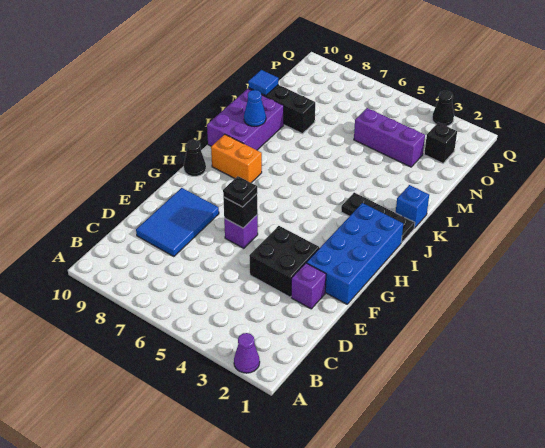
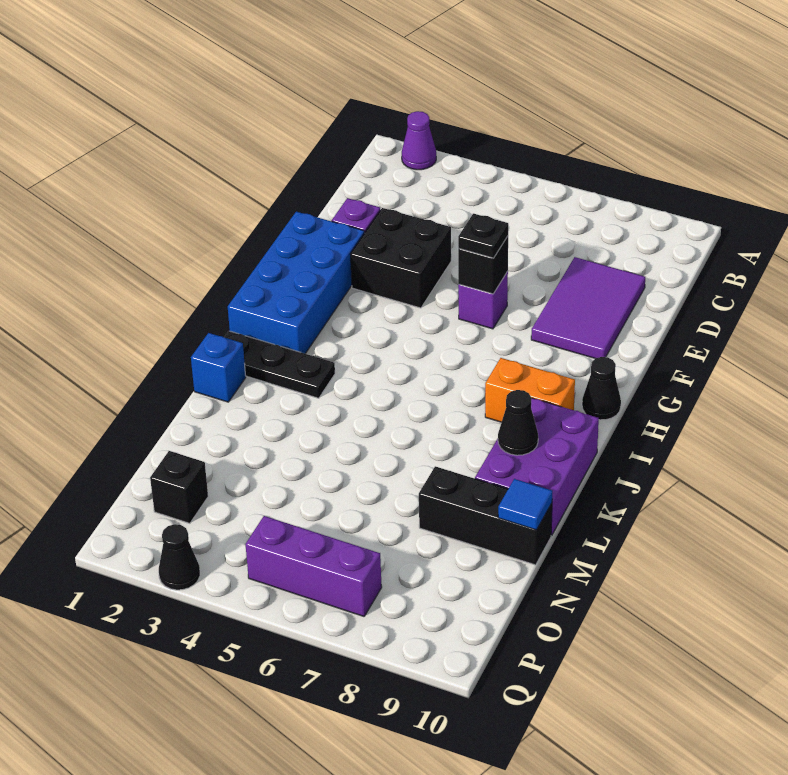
blue 2x3 tile [136,188,219,257] -> purple 2x3 tile [531,257,645,359]
blue 1x1 cone [244,90,266,126] -> black 1x1 cone [498,390,538,455]
purple 1x3 brick [354,108,425,167] -> purple 1x3 brick moved to [245,516,382,616]

